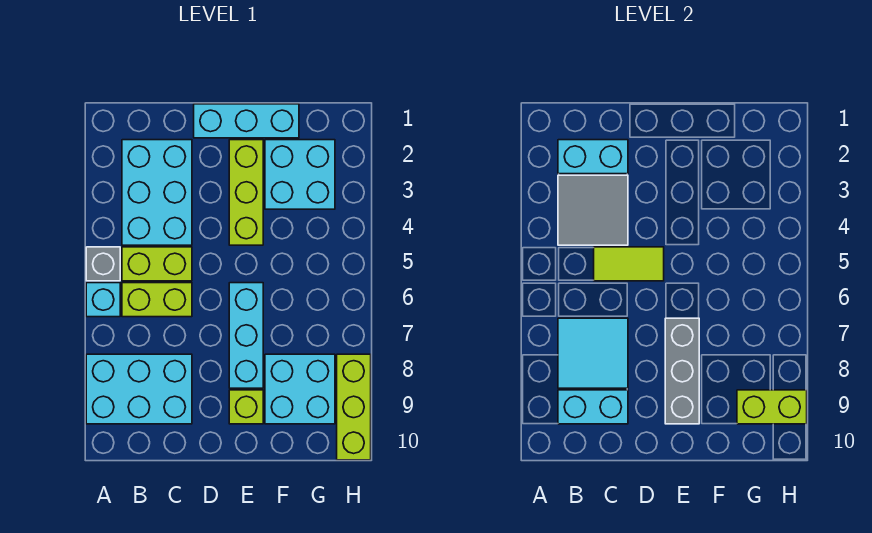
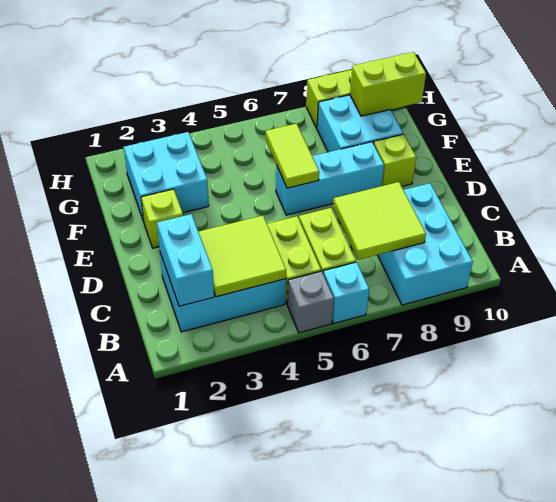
grey 2x2 tile [558,175,628,245] -> lime 2x2 tile [199,216,286,297]
cyan 2x2 tile [558,318,628,388] -> lime 2x2 tile [333,182,426,260]
cyan 1x2 brick [558,390,628,424] -> none
lime 1x2 tile [594,247,664,281] -> lime 1x2 tile moved to [266,124,319,188]
cyan 1x3 brick [194,104,299,138] -> none
lime 1x3 brick [229,140,263,245] -> lime 1x1 brick [141,189,183,248]
grey 1x3 brick [665,318,699,424] -> none
lime 1x2 brick [737,390,807,424] -> lime 1x2 brick turned to [350,52,426,116]

